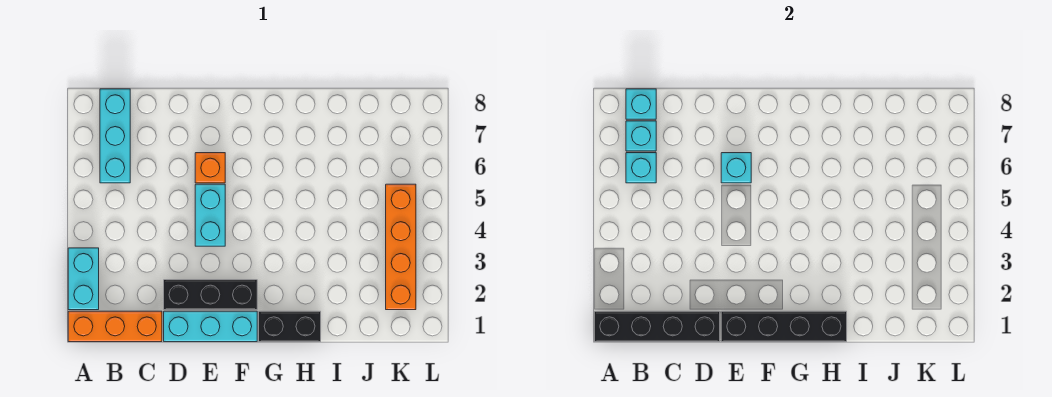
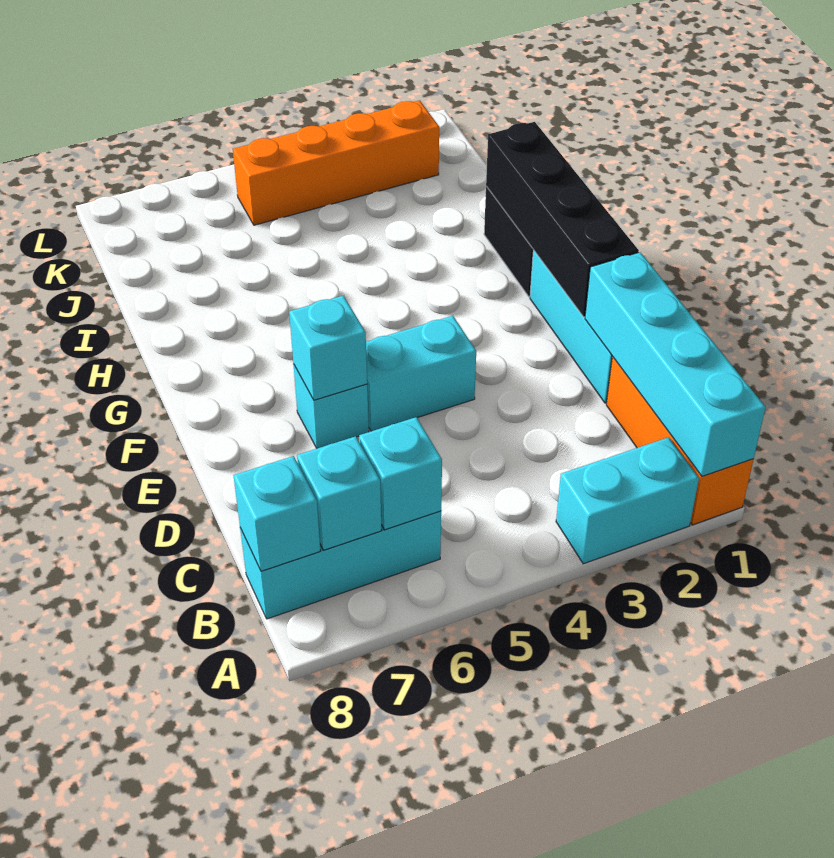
black 1x4 brick [594,311,720,342] -> cyan 1x4 brick [585,252,766,476]
black 1x3 brick [164,280,257,310] -> none
orange 1x1 brick [195,153,225,183] -> cyan 1x1 brick [293,364,369,448]

